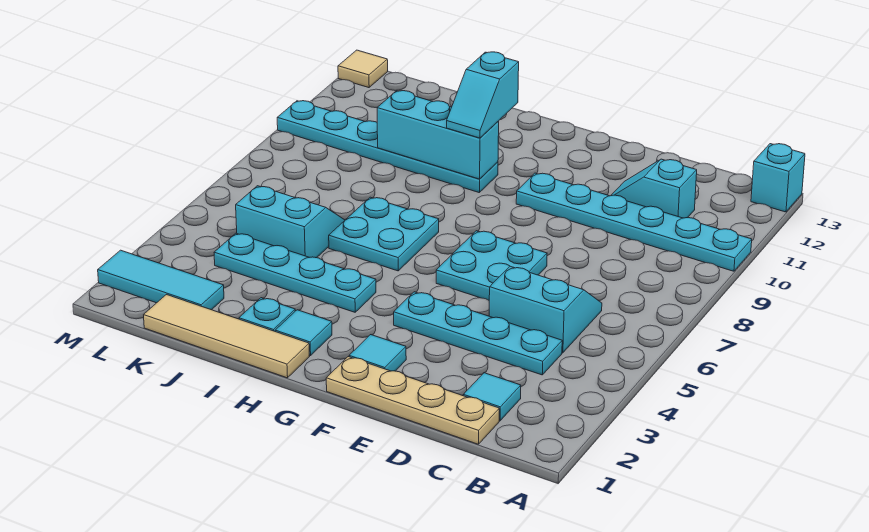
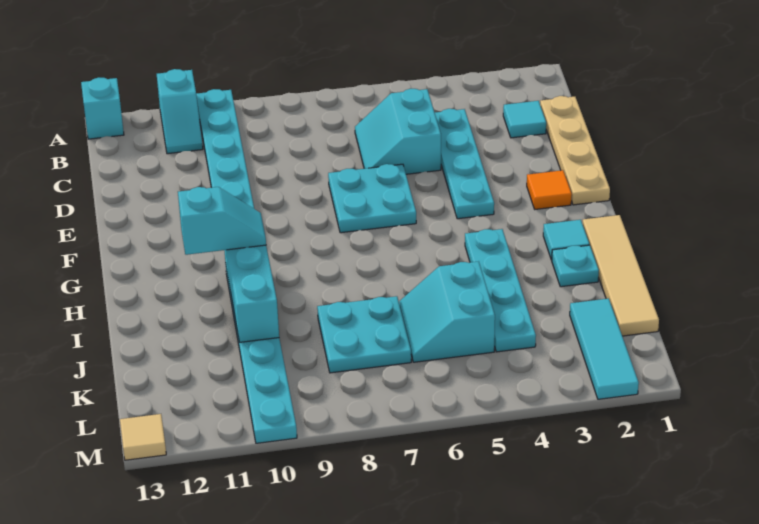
cyan 1x2 slope [611,159,697,218] -> cyan 1x2 slope moved to [157,69,203,154]
cyan 1x1 tile [349,335,406,371] -> orange 1x1 tile [527,170,572,209]
cyan 2x2 plate [329,197,439,271] -> cyan 2x2 plate moved to [317,296,411,373]

